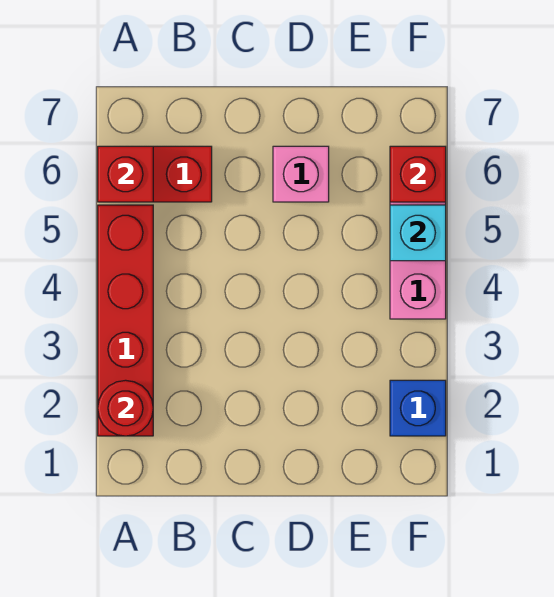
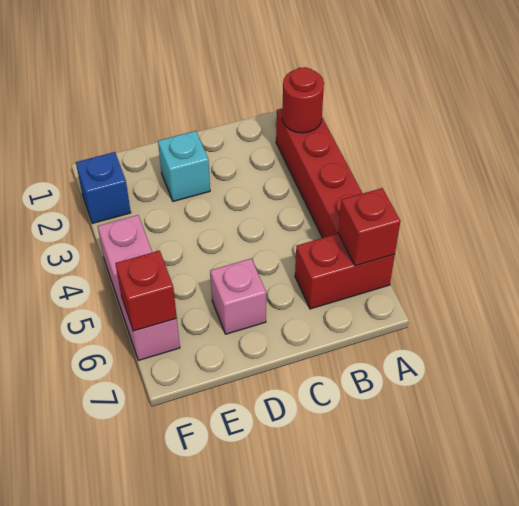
cyan 1x1 brick [390,205,446,261] -> cyan 1x1 brick moved to [158,131,210,201]

